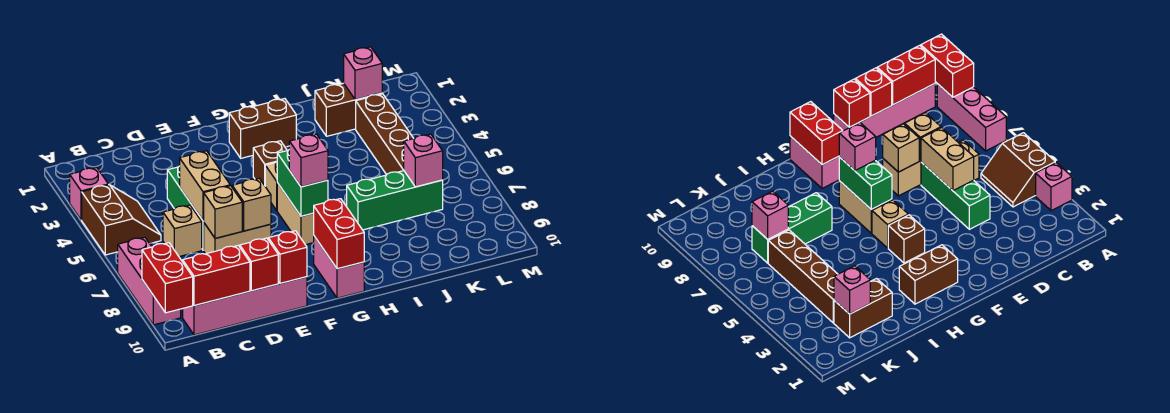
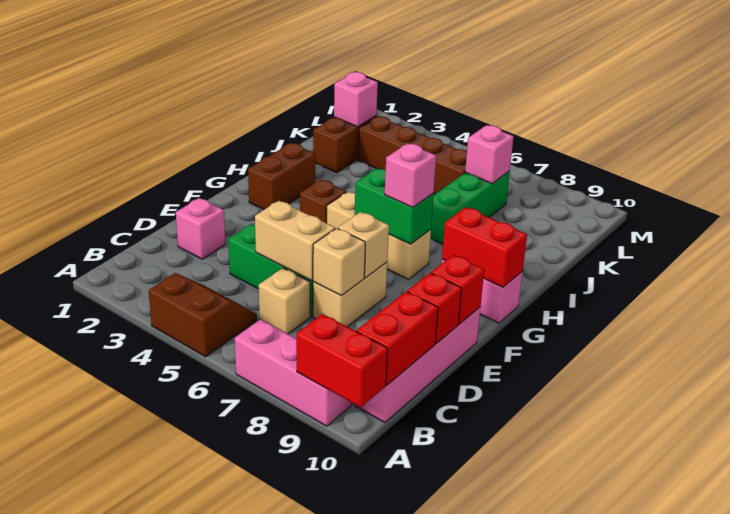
pink 1x1 brick [70,167,108,220] -> pink 1x1 brick moved to [176,198,225,259]

